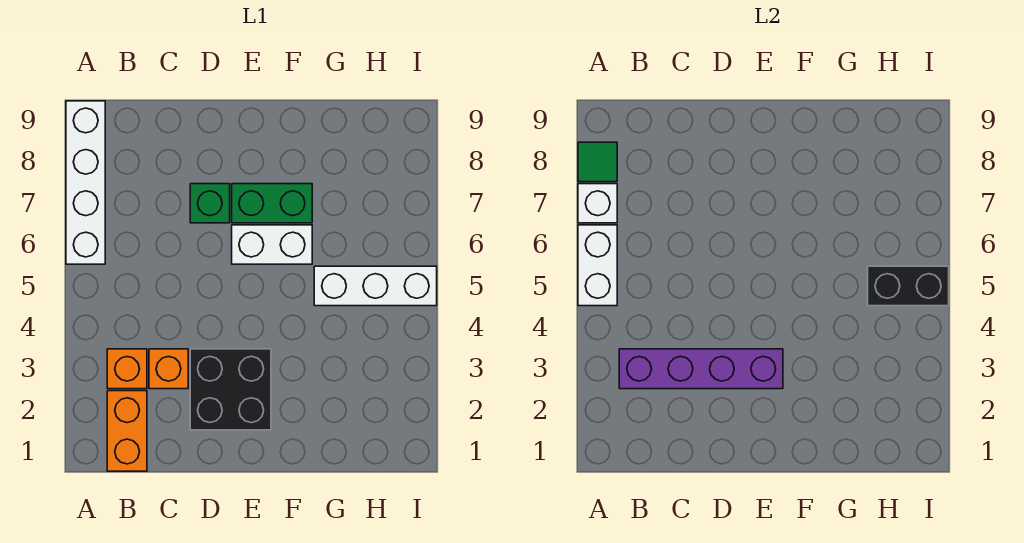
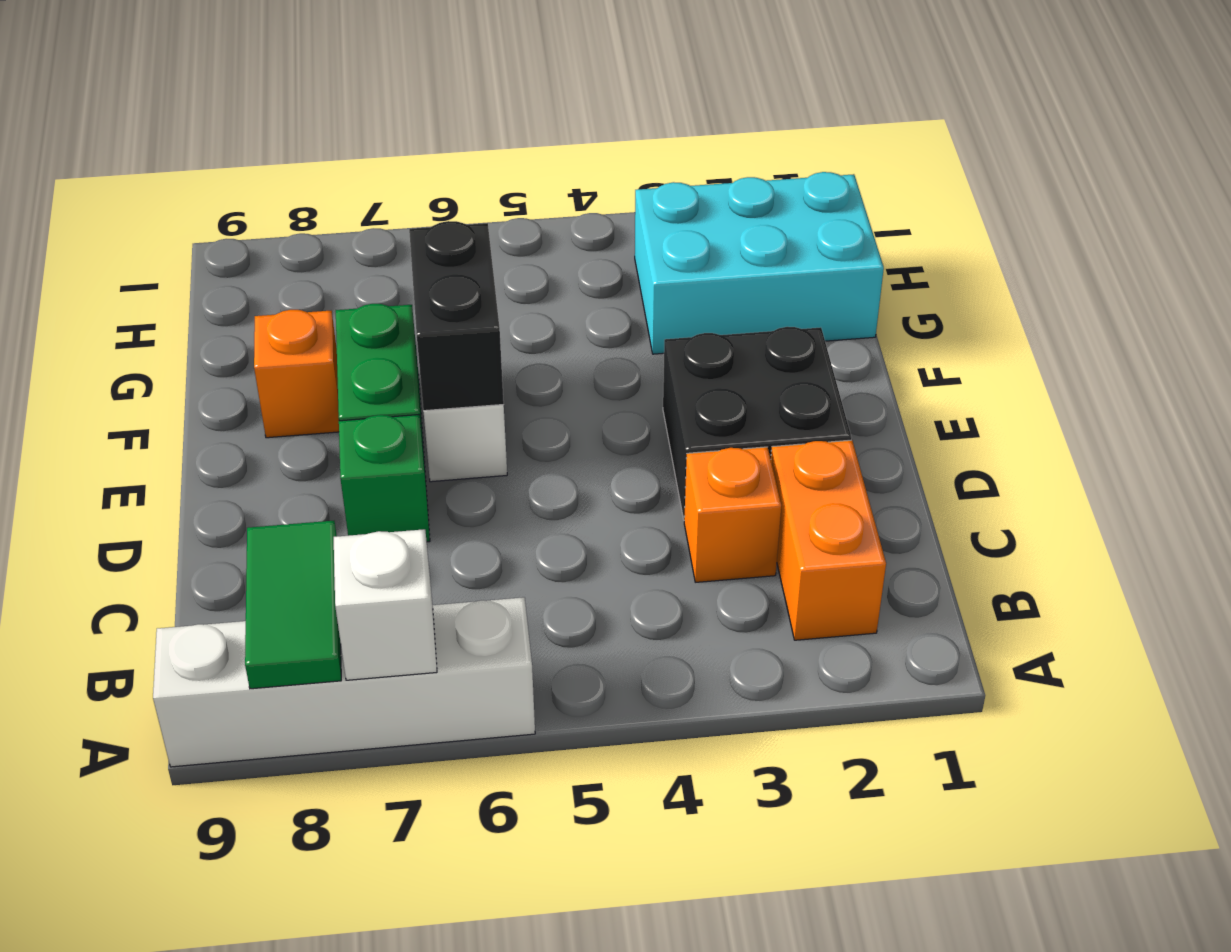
white 1x2 brick [578,225,617,306] -> none
green 1x1 tile [578,142,617,182] -> green 1x2 tile [245,521,341,689]
orange 1x2 brick [107,391,147,471] -> orange 1x2 brick turned to [771,440,886,640]
orange 1x1 brick [107,349,147,389] -> orange 1x1 brick moved to [254,310,339,438]
purple 1x4 brick [619,349,783,389] -> none
none -> cyan 2x3 brick [635,172,884,354]
white 1x3 brick [314,266,437,306] -> none
black 1x2 brick [868,266,949,306] -> black 1x2 brick moved to [409,221,504,411]

